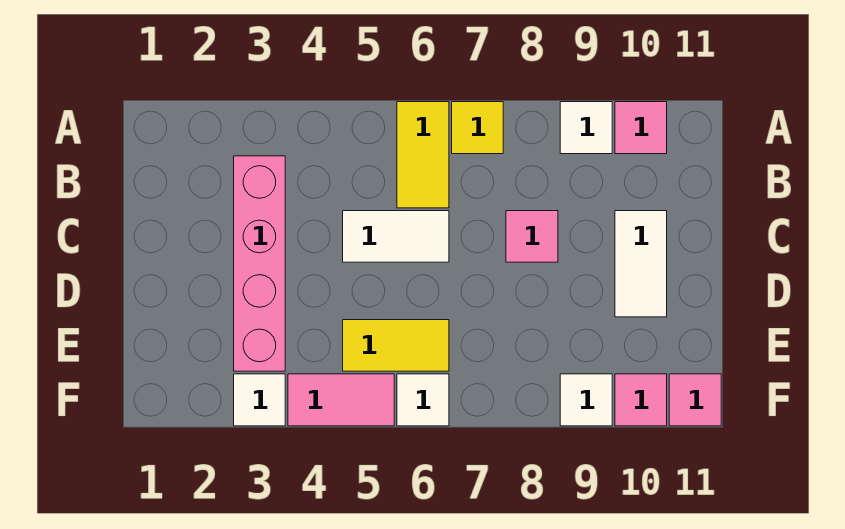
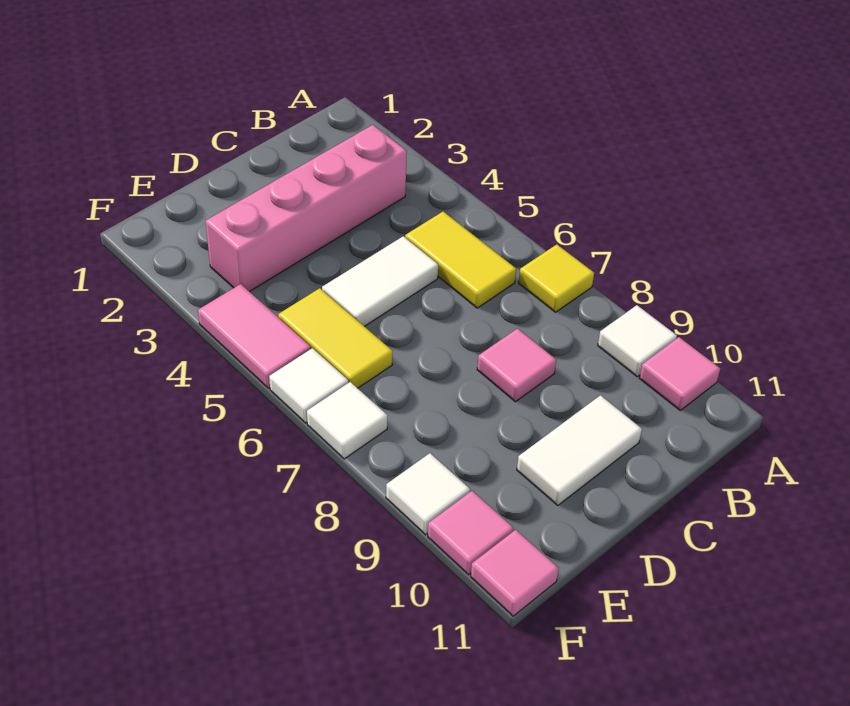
yellow 1x2 tile [397,102,449,208] -> yellow 1x2 tile turned to [405,211,516,308]
white 1x2 tile [343,211,449,262] -> white 1x2 tile turned to [322,236,438,326]
white 1x1 tile [234,374,285,426] -> white 1x1 tile moved to [307,382,388,459]

